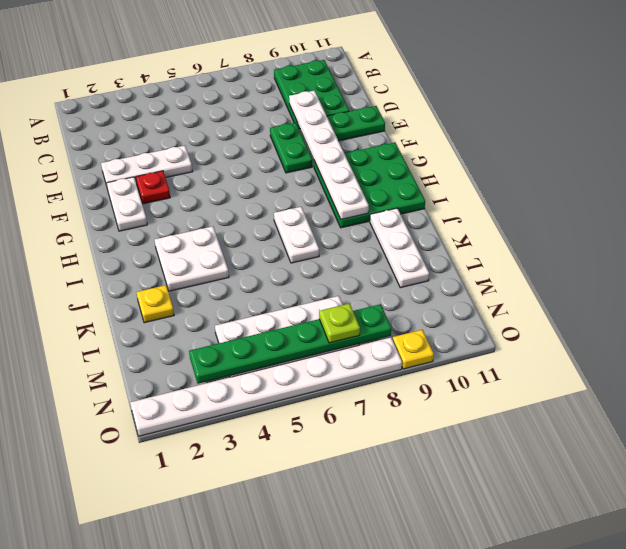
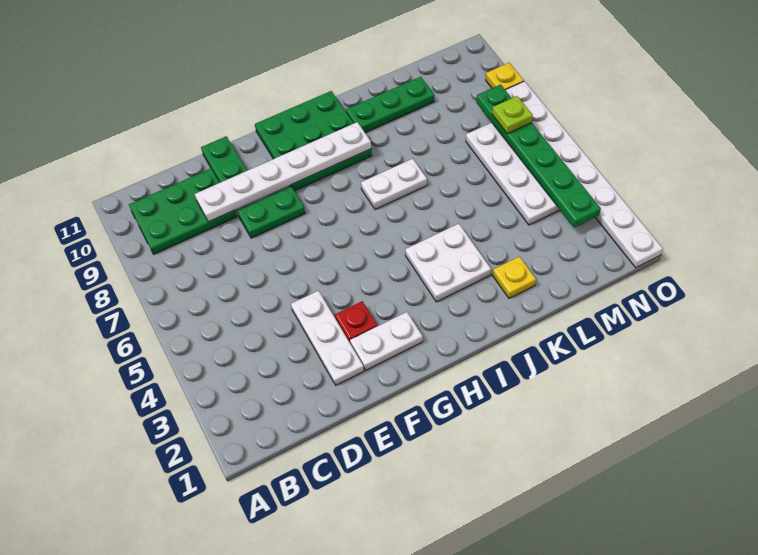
white 1x3 plate [370,208,429,288] -> green 1x3 plate [346,77,434,133]

